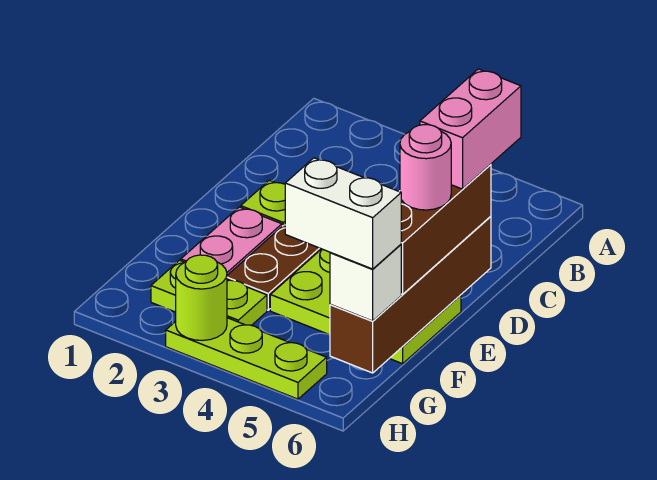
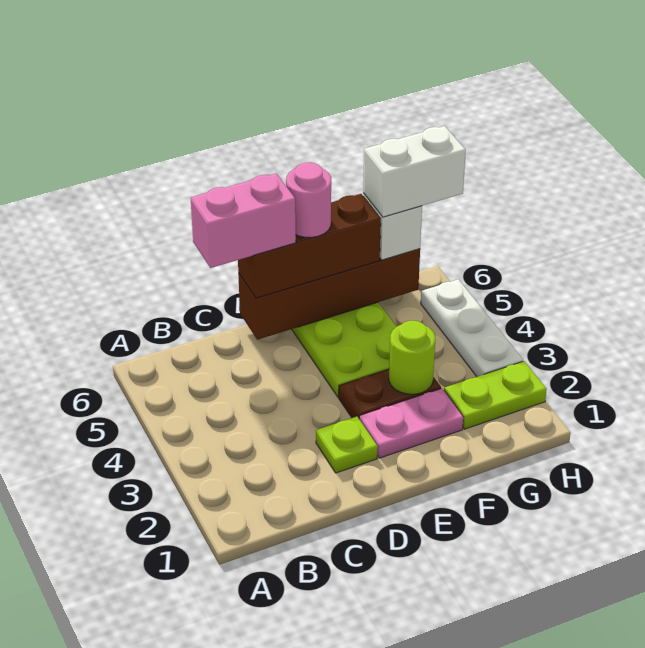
lime 1x2 plate [151,260,267,325] -> lime 1x2 plate turned to [444,361,547,429]
white 1x2 brick [285,158,401,269] -> white 1x2 brick turned to [363,126,466,217]
lime 1x3 plate [166,318,327,399] -> white 1x3 plate [421,279,523,377]
lime 1x1 round brick [176,255,227,341] -> lime 1x1 round brick moved to [389,321,435,394]

